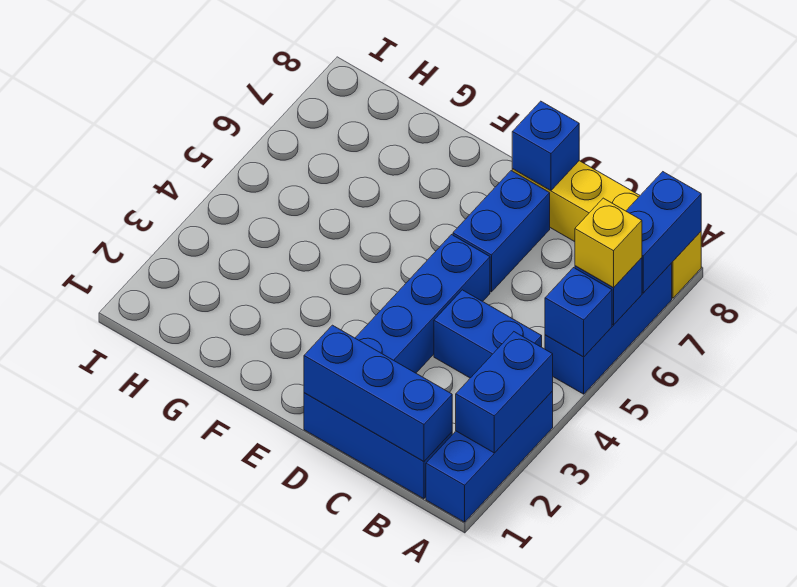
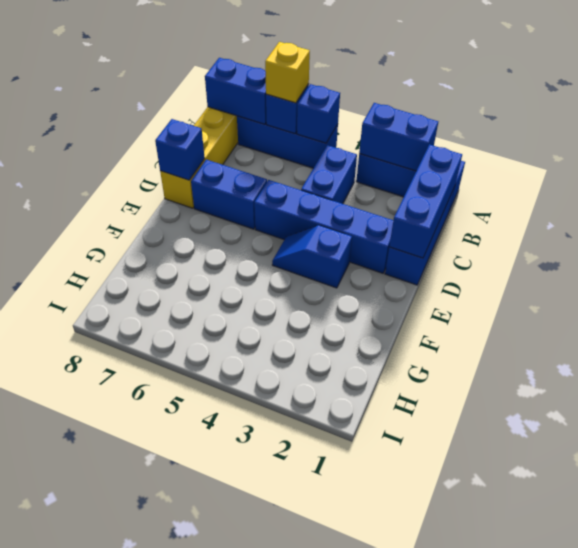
none -> blue 1x2 slope [272,225,352,288]

